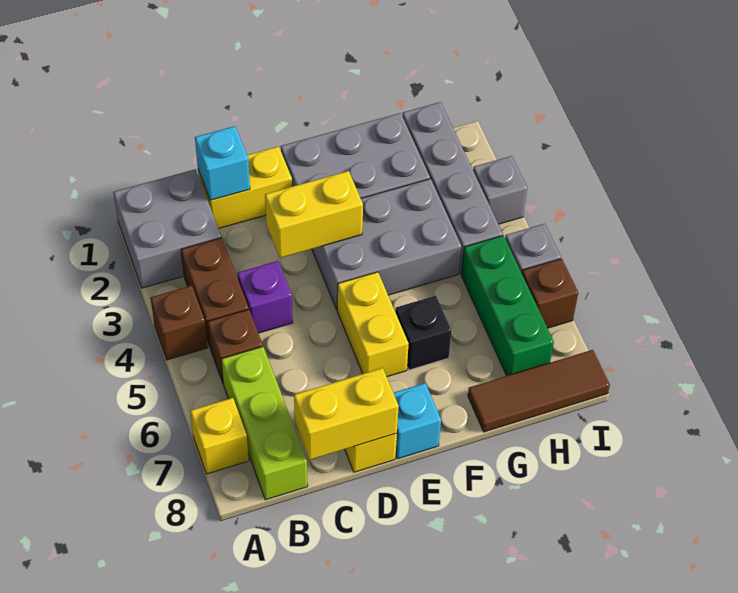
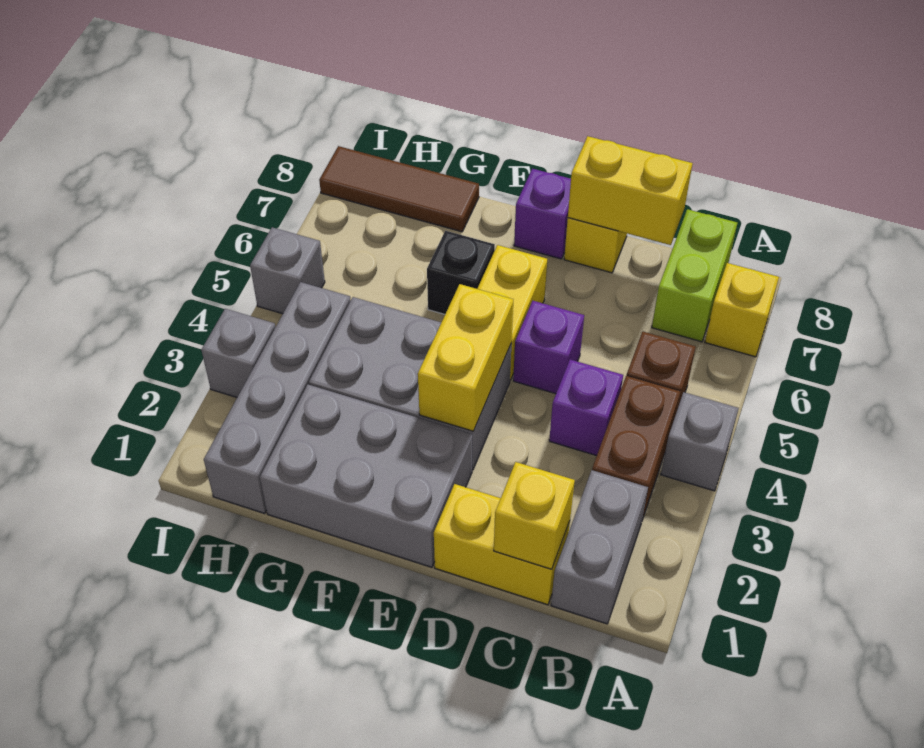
grey 2x2 brick [114,169,221,288] -> grey 1x2 brick [551,470,648,624]
brown 1x1 brick [151,286,208,360] -> grey 1x1 brick [661,392,739,491]
lime 1x3 brick [221,347,308,500] -> lime 1x2 brick [652,209,737,342]
cyan 1x1 brick [195,126,250,200] -> yellow 1x1 brick [494,462,575,569]
yellow 1x2 brick [265,171,363,258] -> yellow 1x2 brick turned to [418,284,513,431]
none -> purple 1x1 brick [513,301,584,394]
cyan 1x1 brick [394,383,441,459] -> purple 1x1 brick [514,169,571,259]
green 1x3 brick [461,236,554,376] -> none
brown 1x1 brick [522,259,578,328] -> none

